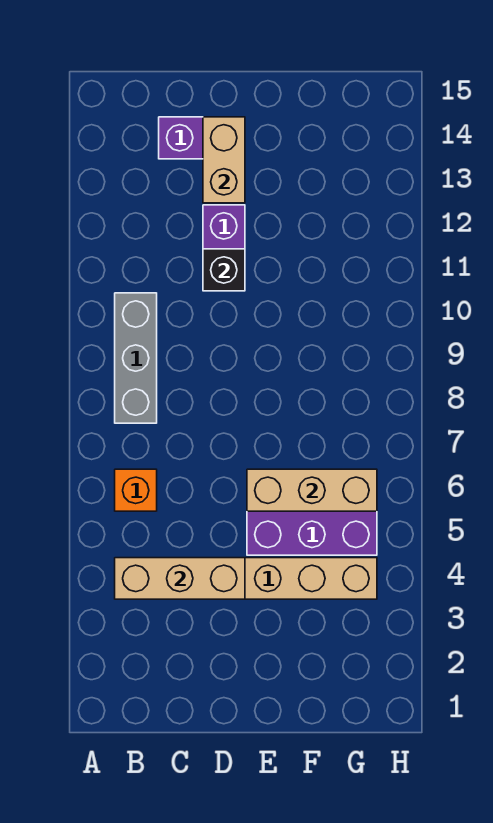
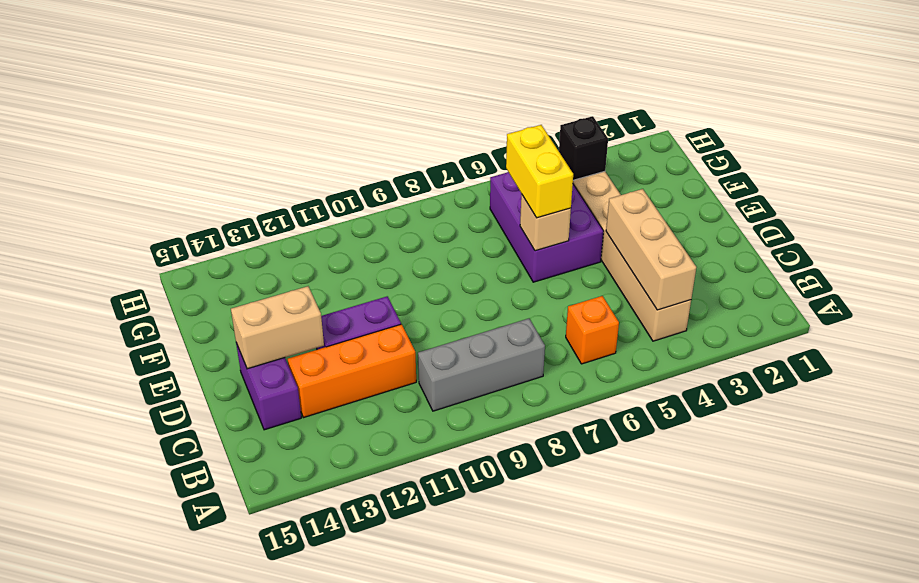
none -> orange 1x3 brick [288,324,416,418]
black 1x1 brick [203,249,245,291] -> black 1x1 brick moved to [559,116,608,180]
tan 1x3 brick [247,469,377,511] -> tan 1x1 brick [520,194,571,251]
none -> yellow 1x2 brick [506,125,573,218]

